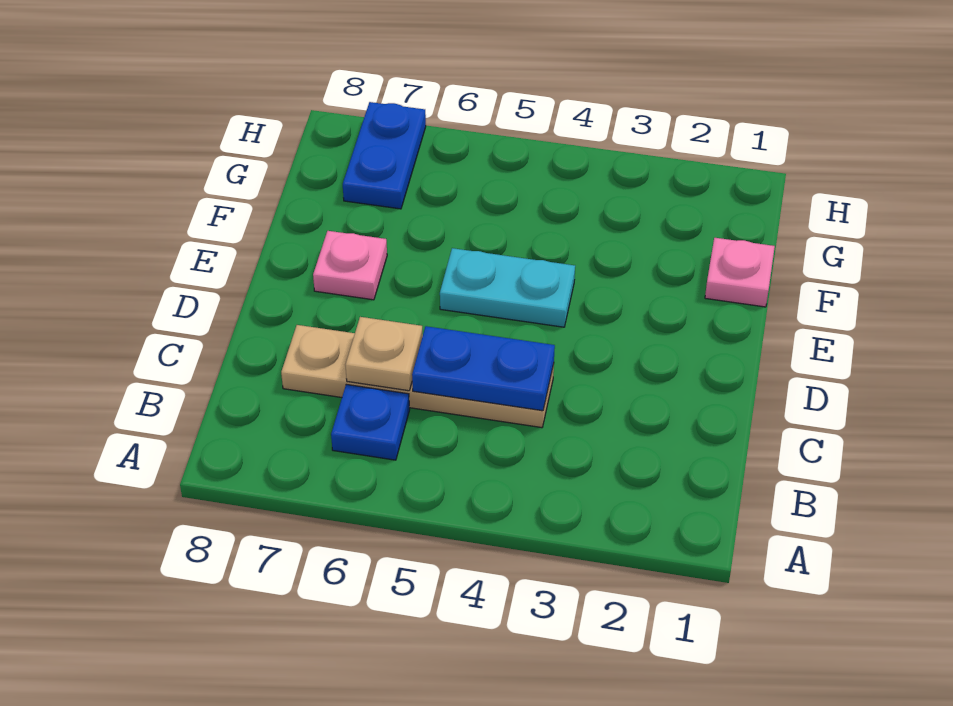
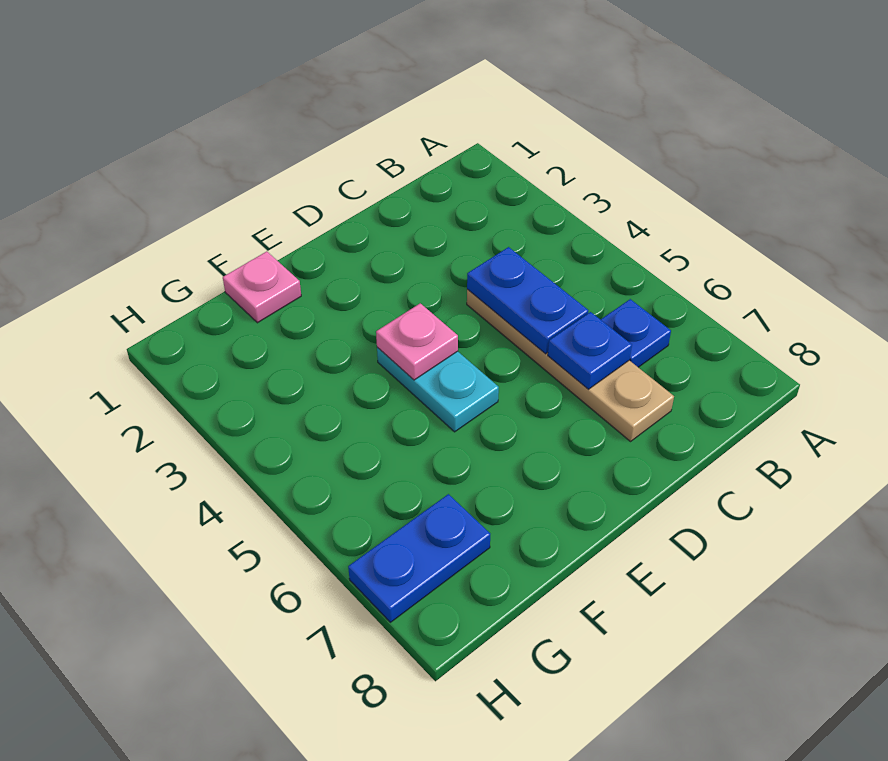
tan 1x1 plate [346,317,423,391] -> blue 1x1 plate [548,312,632,389]
pink 1x1 plate [313,231,387,300] -> pink 1x1 plate moved to [376,303,458,380]

